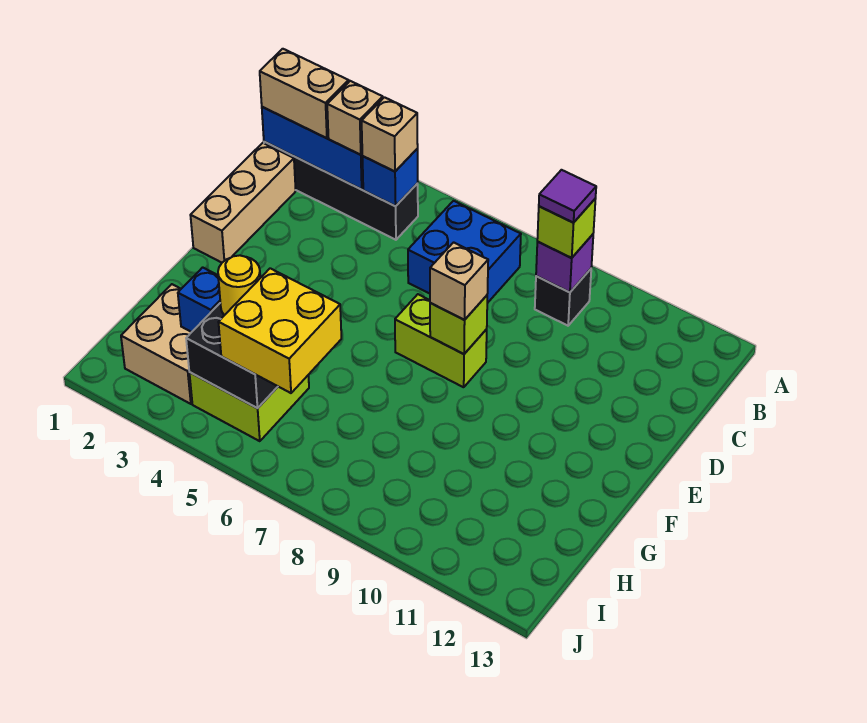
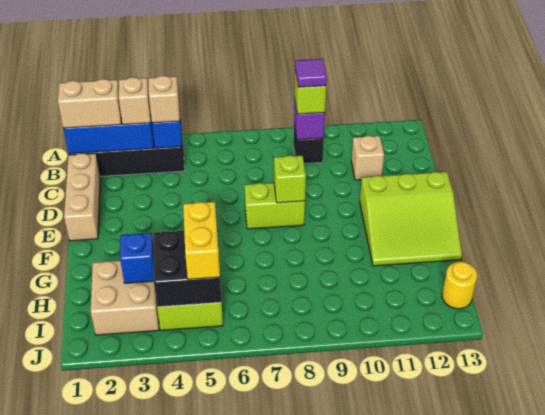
blue 2x2 brick [408,201,521,303] -> none
tan 1x1 brick [430,242,488,320] -> tan 1x1 brick moved to [351,136,384,180]
none -> lime 3x3 slope [360,172,462,266]
yellow 1x1 round brick [218,255,260,315] -> yellow 1x1 round brick moved to [442,262,477,309]
yellow 2x2 brick [218,268,341,393] -> yellow 1x2 brick [183,202,220,279]

